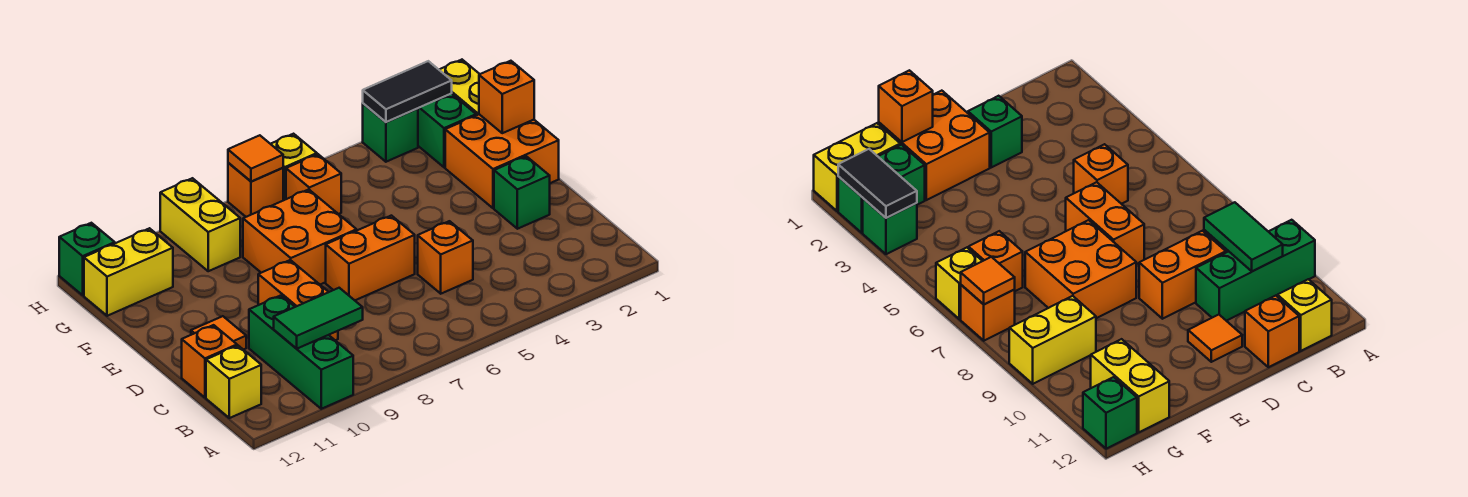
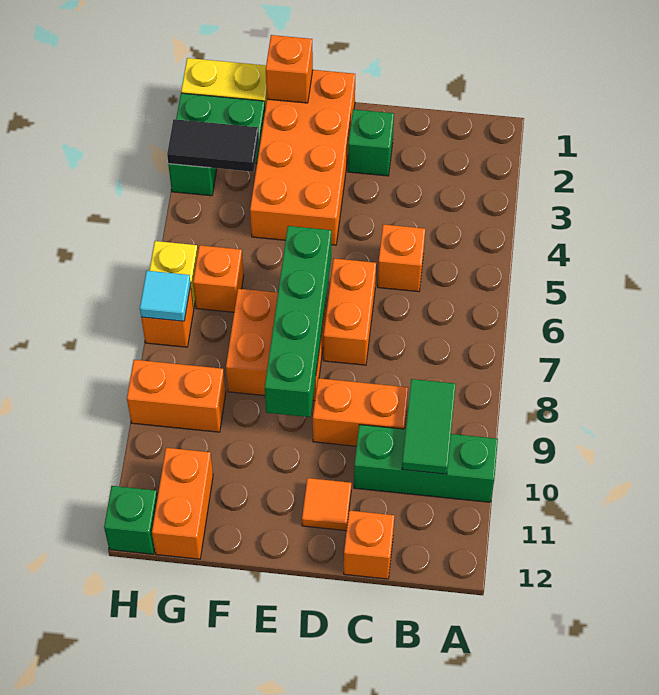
yellow 1x1 brick [206,346,261,418] -> none
orange 2x2 brick [445,114,559,208] -> orange 2x4 brick [250,70,355,245]
none -> green 1x4 brick [265,226,331,417]
yellow 1x2 brick [160,178,240,271] -> orange 1x2 brick [127,360,226,432]
yellow 1x2 brick [84,228,173,316] -> orange 1x2 brick [152,448,213,559]
black 1x2 tile [363,61,452,122] -> black 1x2 tile turned to [167,119,259,172]
orange 1x1 tile [228,135,283,181] -> cyan 1x1 tile [140,271,191,321]

